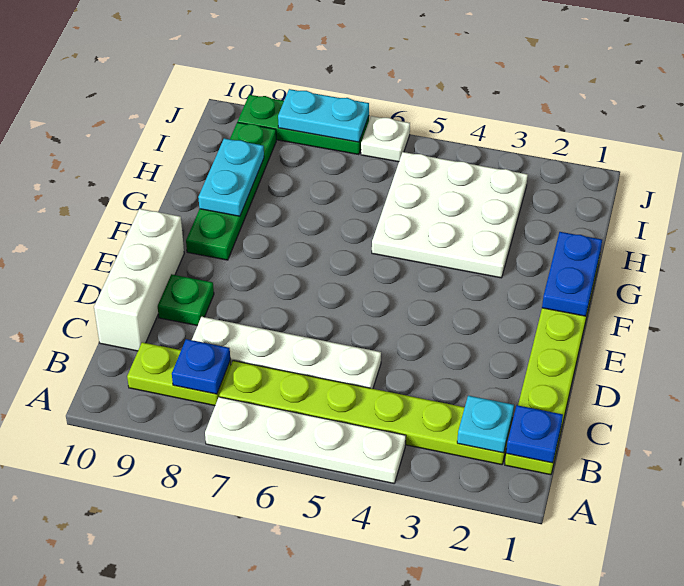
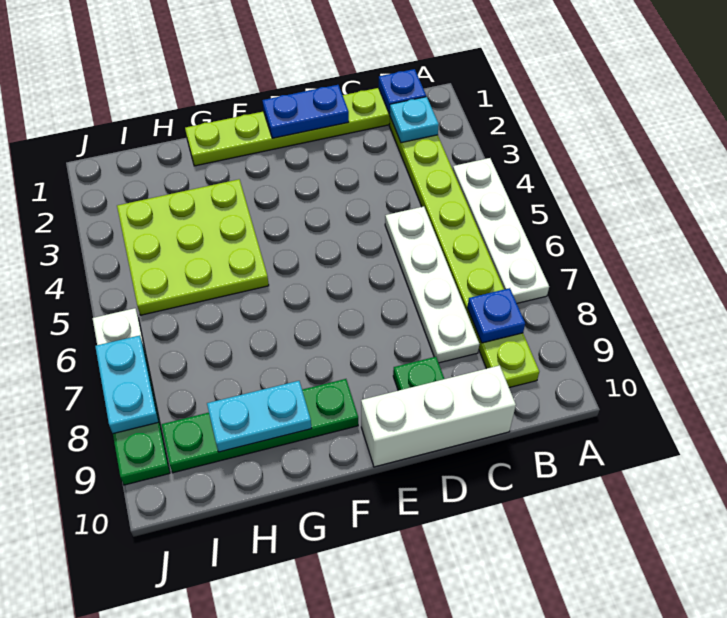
blue 1x2 plate [542,232,602,316] -> blue 1x2 plate moved to [262,85,349,138]
white 3x3 plate [372,152,528,278] -> lime 3x3 plate [117,179,269,315]

